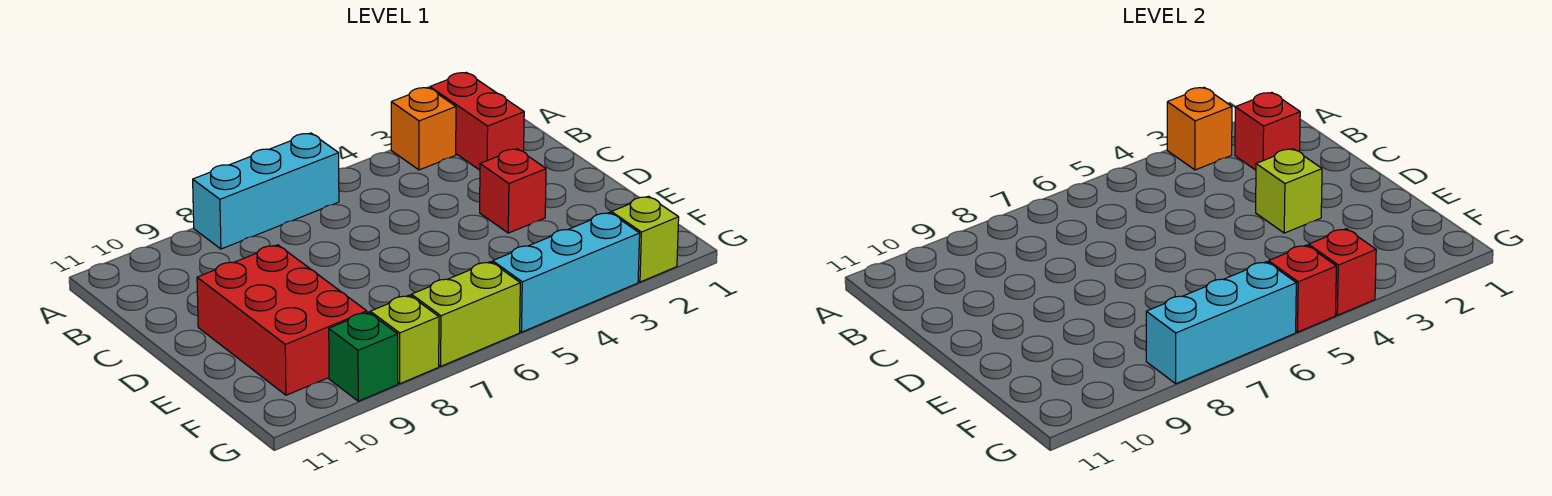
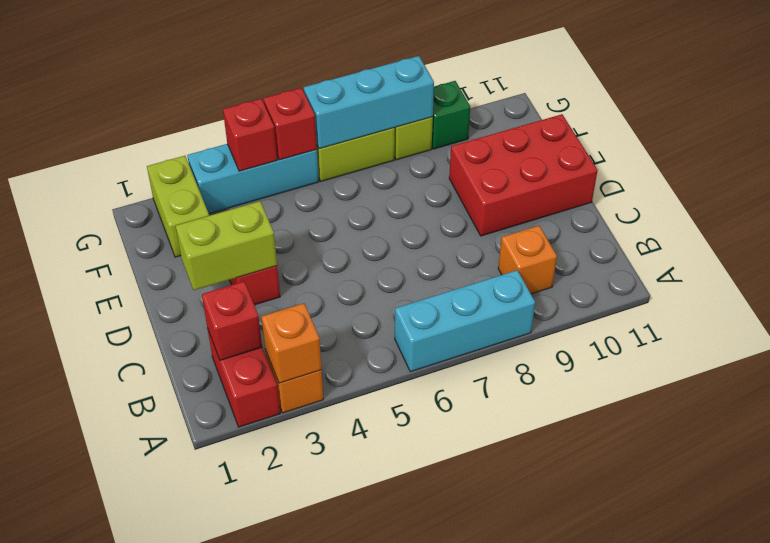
none -> orange 1x1 brick [498,226,557,294]
lime 1x1 brick [1256,149,1322,233] -> lime 1x2 brick [176,201,277,290]
red 2x3 brick [197,245,367,395] -> red 2x3 brick turned to [449,114,598,236]
lime 1x1 brick [611,196,679,282] -> lime 1x2 brick [147,156,209,257]

